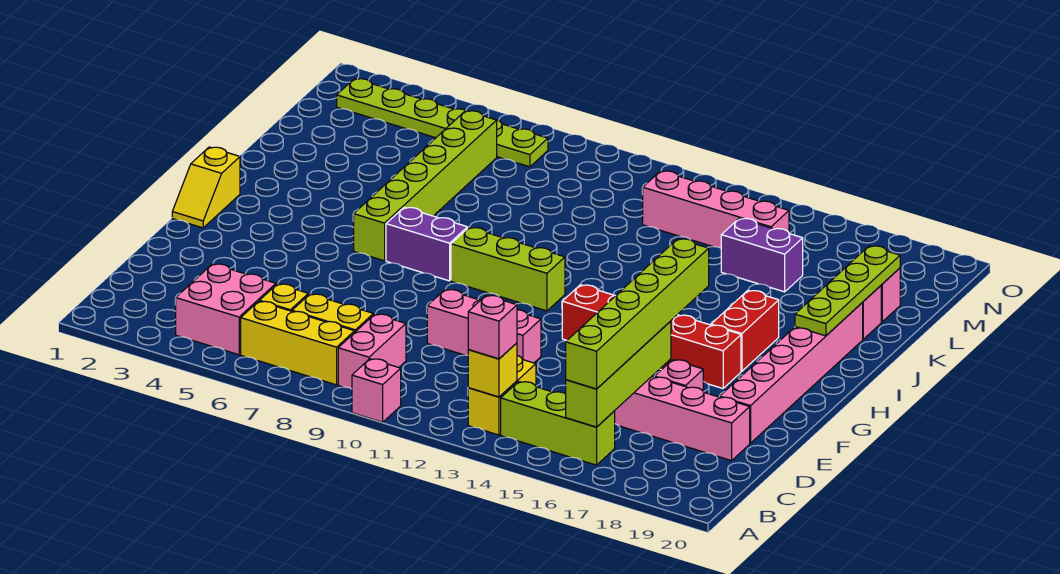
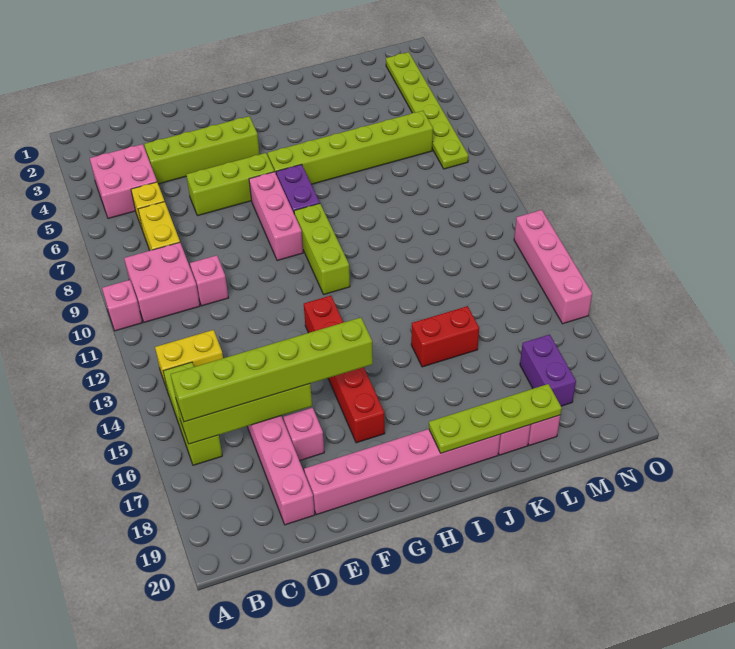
yellow 1x3 brick [241,301,355,385] -> none
pink 1x2 brick [338,314,406,389] -> pink 2x2 brick [124,242,200,322]
yellow 1x1 brick [468,343,517,397] -> none
pink 1x1 brick [468,295,517,359] -> pink 1x1 brick moved to [190,255,228,306]
none -> lime 1x4 brick [144,116,260,184]
none -> lime 1x3 brick [186,153,274,216]
pink 1x3 brick [427,289,541,363] -> pink 1x3 brick moved to [249,172,303,261]
yellow 1x2 slope [172,147,240,228] -> none
red 1x2 brick [711,290,779,371] -> red 1x2 brick moved to [411,306,479,367]
purple 1x2 brick [721,218,803,292] -> purple 1x2 brick moved to [520,334,576,406]
pink 1x4 brick [642,171,789,248] -> pink 1x4 brick moved to [514,210,592,324]

